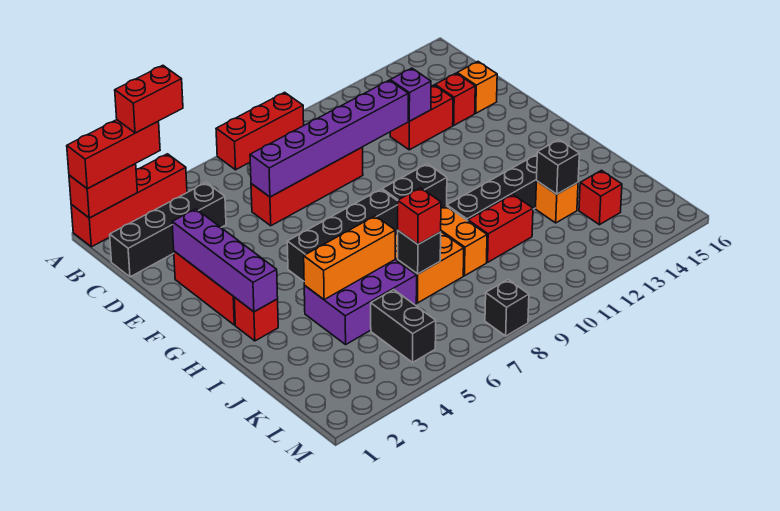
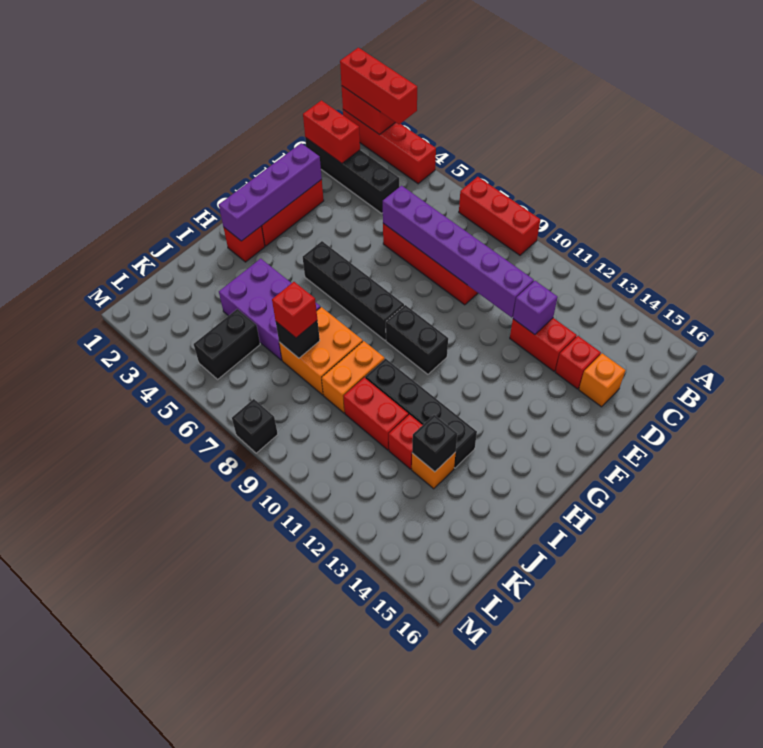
red 1x2 brick [115,65,183,133] -> red 1x2 brick moved to [303,100,360,163]
orange 1x3 brick [304,216,395,299] -> none
red 1x1 brick [579,170,622,225] -> red 1x1 brick moved to [389,415,422,469]

